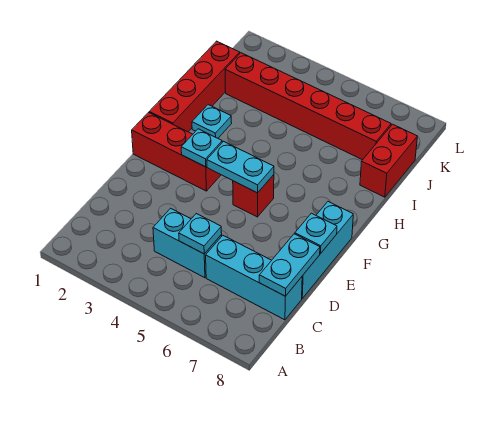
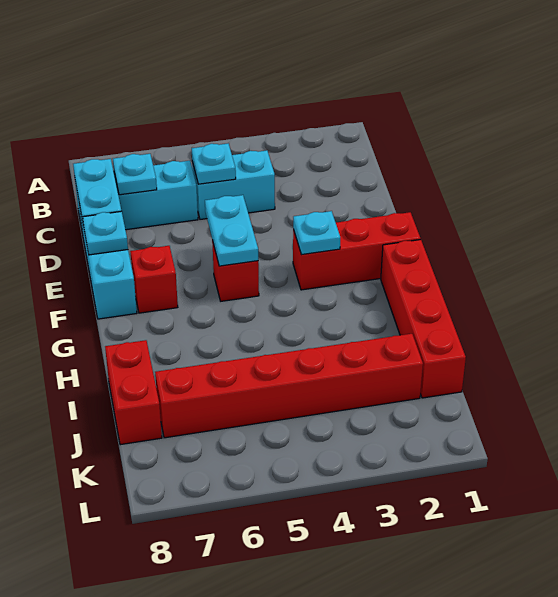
cyan 1x2 plate [207,141,274,193] -> cyan 1x2 plate turned to [205,195,258,266]
none -> red 1x1 brick [130,246,178,313]
cyan 1x1 plate [192,105,232,138] -> cyan 1x1 plate moved to [113,154,157,195]

